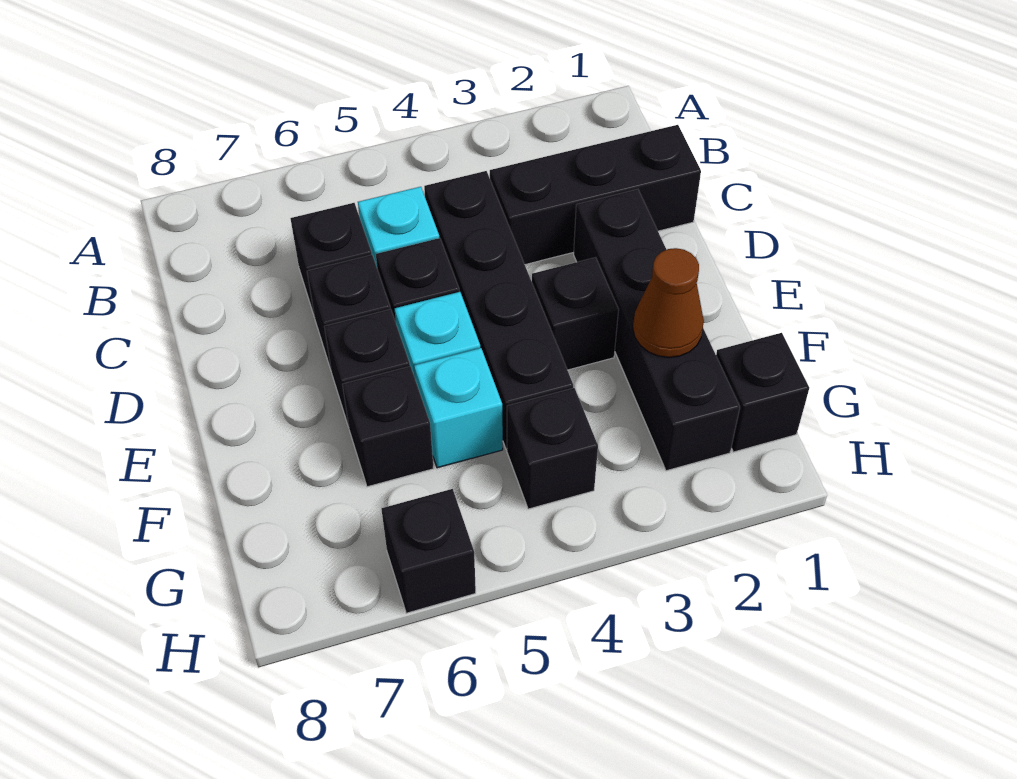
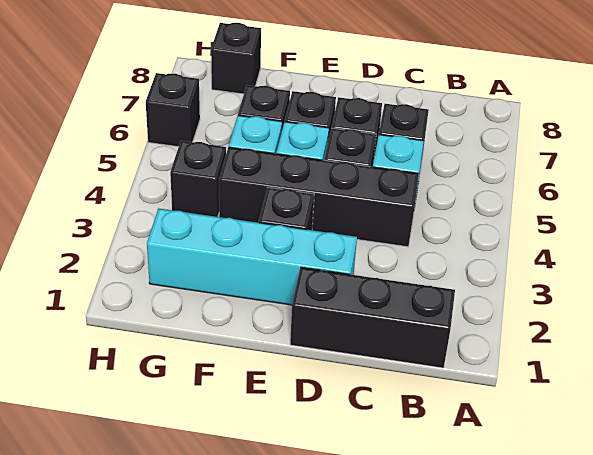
black 1x3 brick [490,125,701,265] -> black 1x3 brick turned to [290,267,455,368]
black 1x4 brick [574,189,740,471] -> cyan 1x4 brick [147,209,357,305]
brown 1x1 cone [633,248,704,357] -> none
black 1x1 brick [716,333,809,452] -> black 1x1 brick moved to [211,23,261,94]

